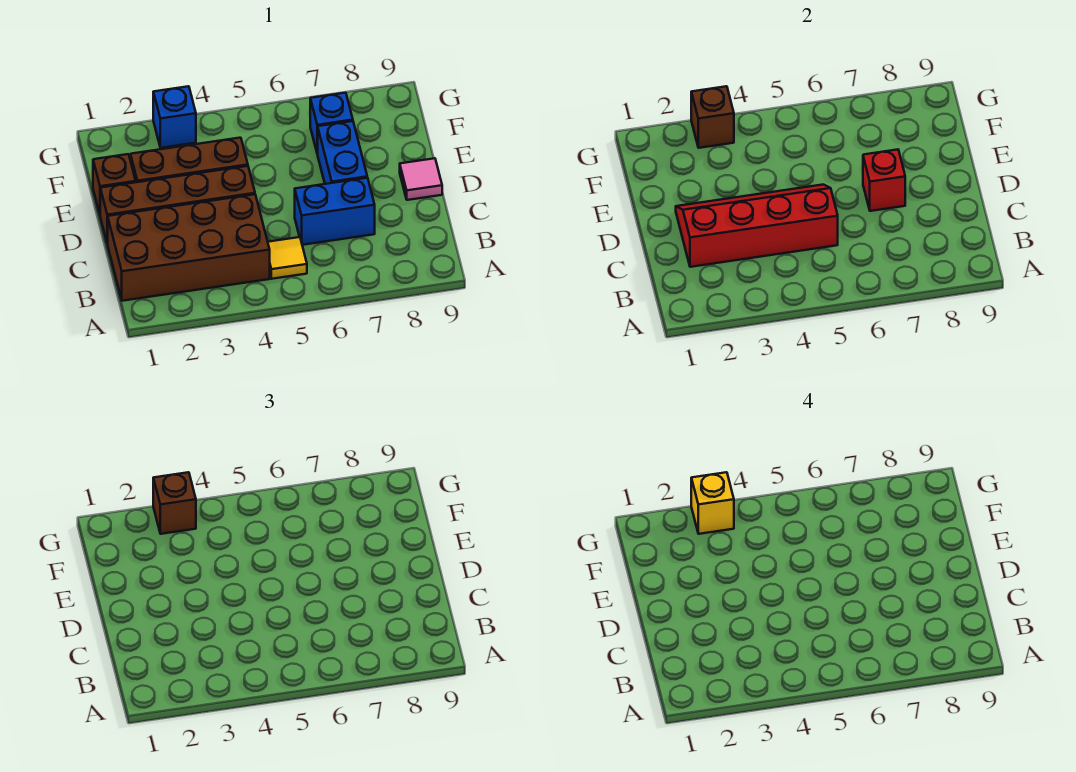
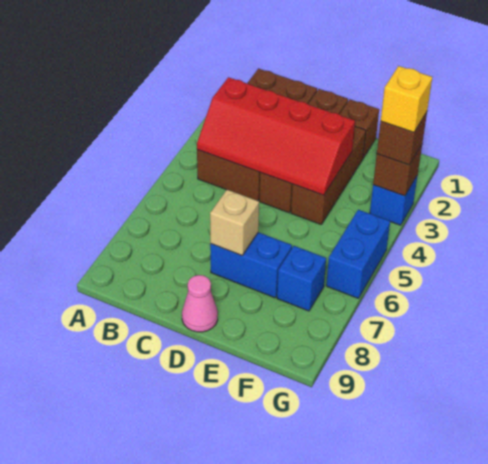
yellow 1x1 tile [268,237,307,279] -> none
red 2x4 slope [676,185,838,267] -> red 2x4 slope turned to [197,77,355,195]
blue 1x2 brick [295,178,375,245] -> blue 1x2 brick moved to [326,210,390,298]
red 1x1 brick [863,150,905,211] -> tan 1x1 brick [210,190,259,255]
pink 1x1 tile [400,158,442,200] -> pink 1x1 cone [182,275,218,332]

